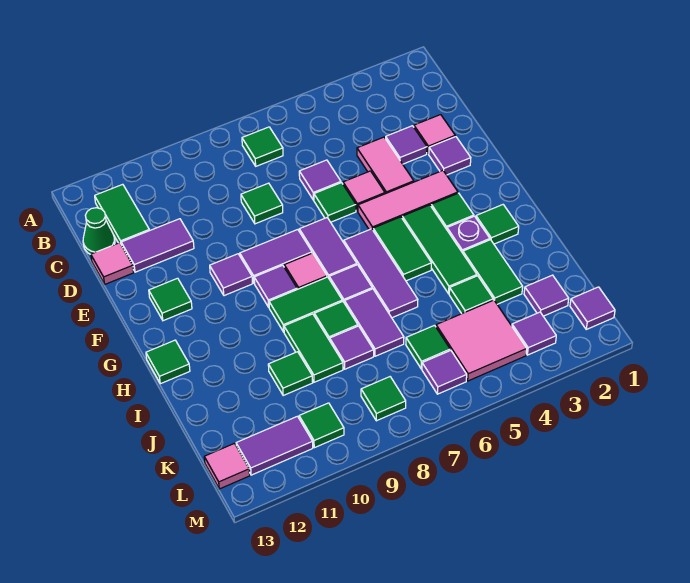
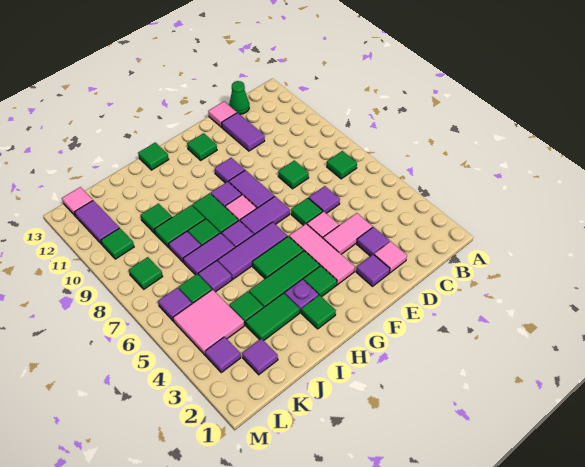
green 1x2 tile [95,184,149,245] -> none
purple 1x1 tile [570,287,615,329] -> purple 1x1 tile moved to [198,261,232,292]

